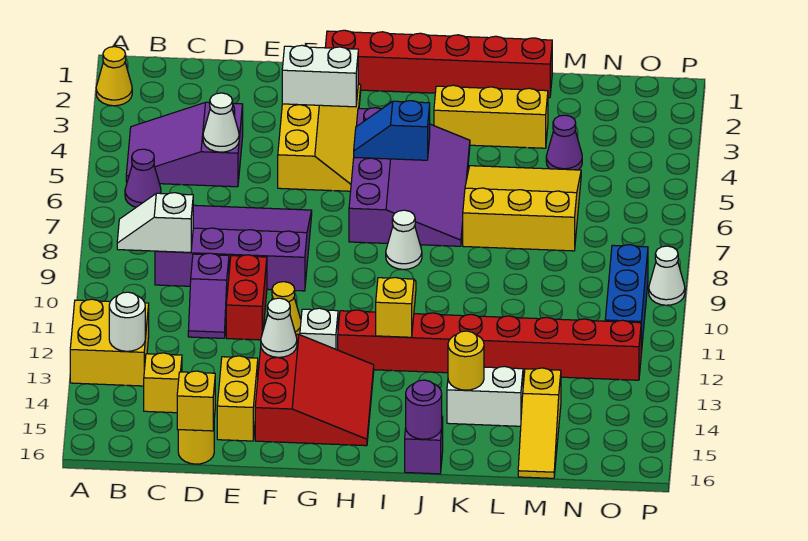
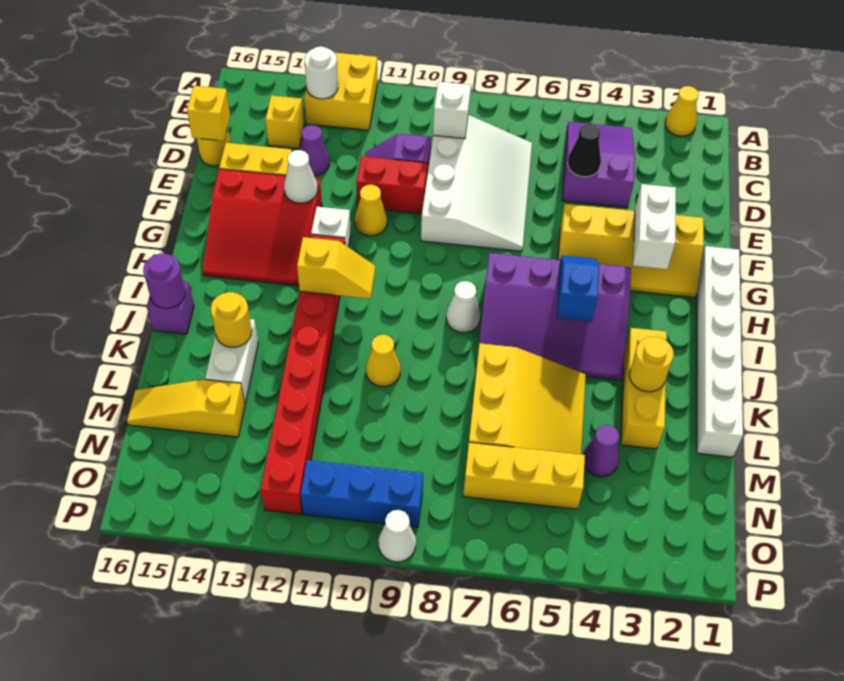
purple 1x1 cone [125,149,161,207] -> purple 1x1 cone moved to [300,125,330,176]
purple 3x4 slope [155,205,312,291] -> white 3x4 slope [421,115,532,251]
white 1x1 cone [203,93,239,152] -> black 1x1 cone [568,124,601,177]
red 1x6 brick [325,30,552,98] -> white 1x6 brick [697,246,743,457]
none -> yellow 1x1 round brick [629,337,674,392]
none -> yellow 1x1 cone [366,335,401,386]
none -> yellow 1x3 brick [463,442,585,509]

